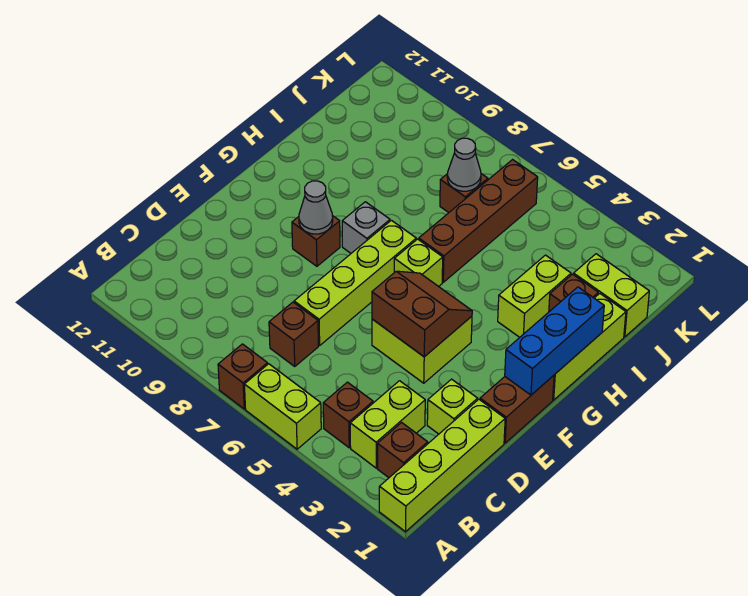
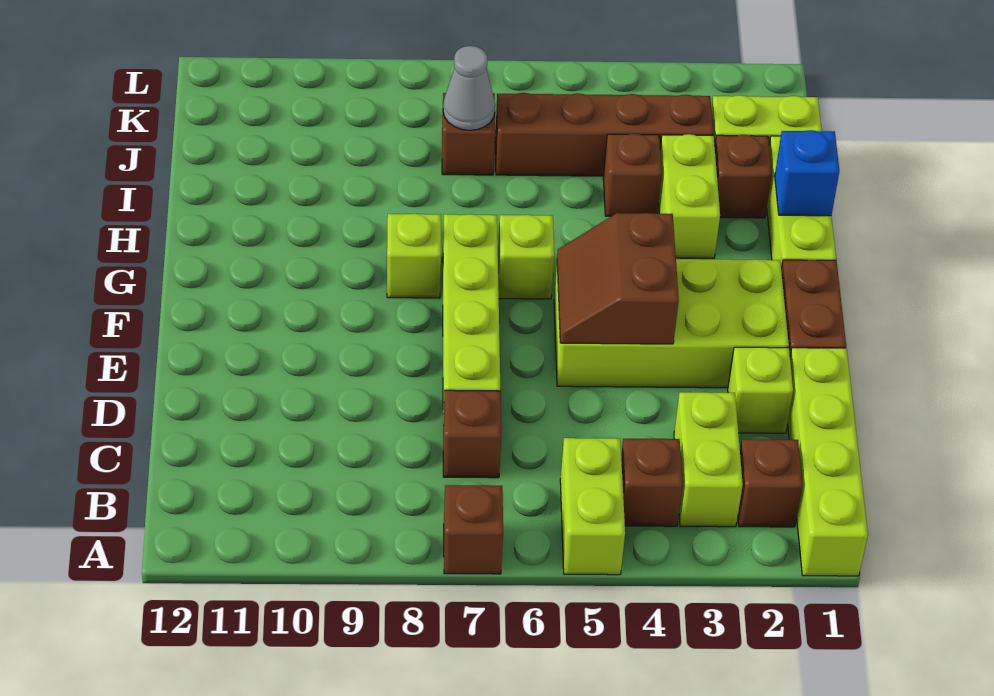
lime 1x2 brick [244,364,321,449] -> lime 1x2 brick turned to [560,438,625,575]
lime 2x2 brick [372,316,472,383] -> lime 2x4 brick [554,259,789,388]
brown 2x2 slope [372,271,472,357] -> brown 2x2 slope turned to [557,213,679,344]
blue 1x3 brick [505,287,604,395] -> blue 1x1 brick [775,130,840,216]
brown 1x1 brick [292,216,340,266] -> brown 1x1 brick moved to [603,134,662,216]
grey 1x1 cone [299,181,333,234] -> none
grey 1x1 brick [342,202,390,253] -> lime 1x1 brick [387,214,441,298]
brown 1x4 brick [419,160,538,282] -> brown 1x4 brick turned to [495,93,713,176]

